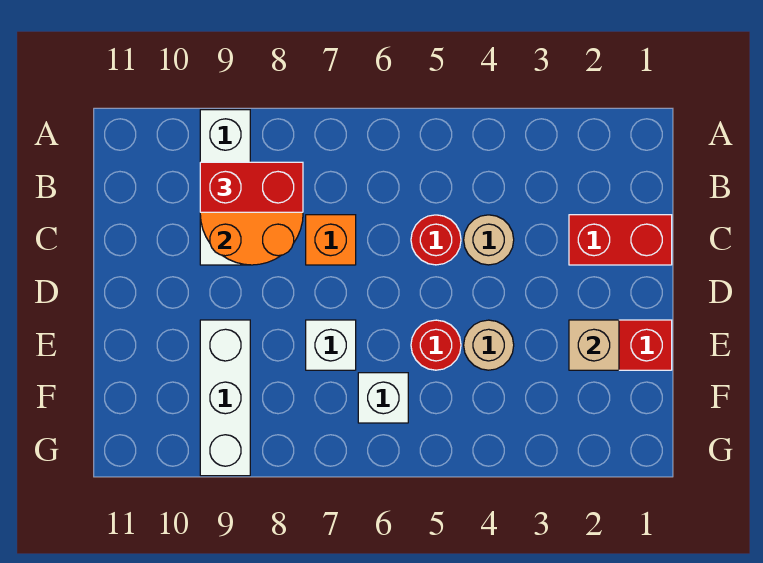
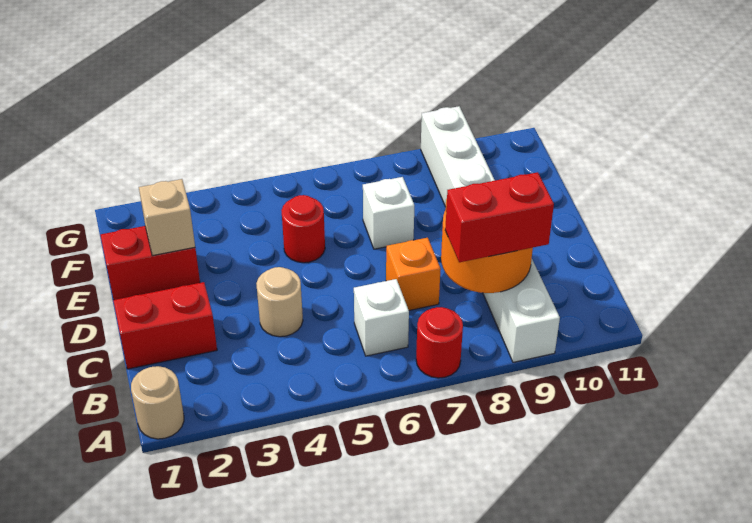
red 1x1 round brick [411,215,461,265] -> red 1x1 round brick moved to [416,307,463,378]
tan 1x1 round brick [464,320,514,370] -> tan 1x1 round brick moved to [131,366,184,439]
white 1x1 brick [358,373,408,423] -> white 1x1 brick moved to [354,279,409,356]

